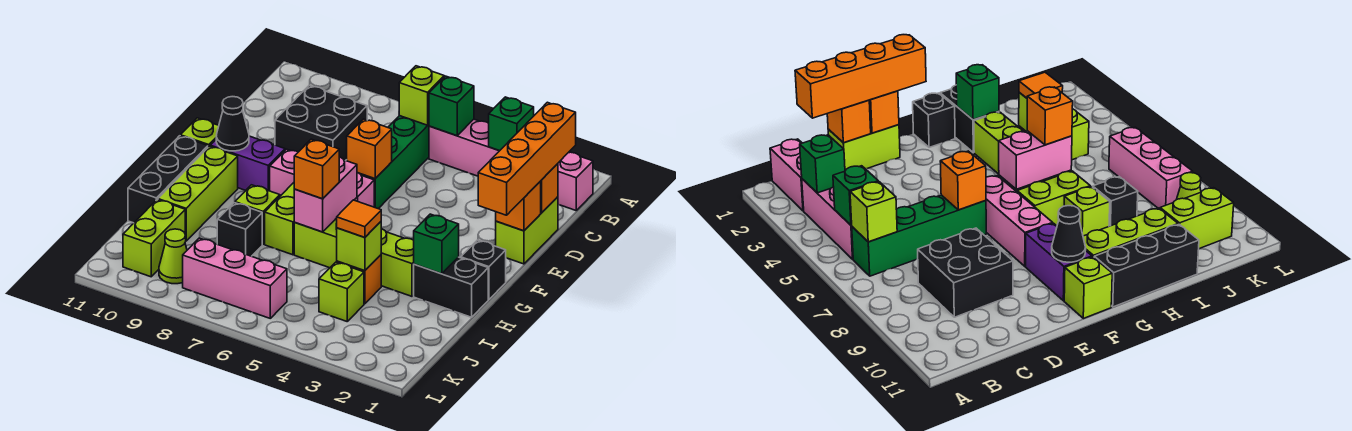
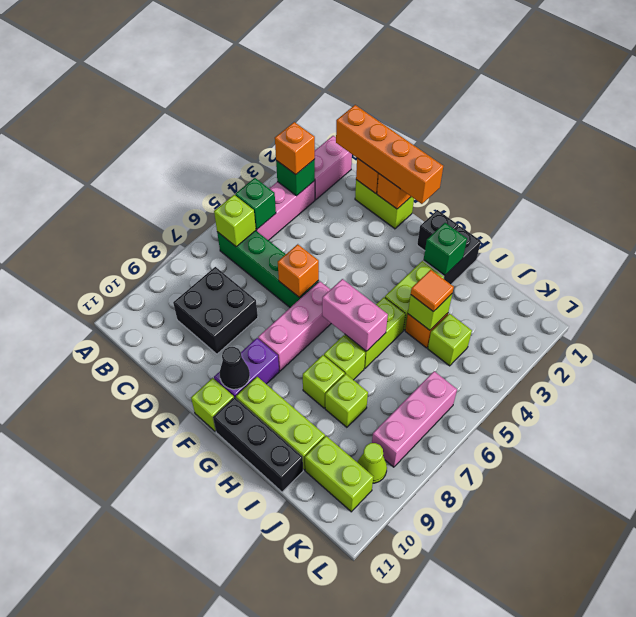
lime 1x2 brick [265,183,295,255] -> lime 1x1 brick [324,335,365,380]
orange 1x1 brick [294,139,339,199] -> orange 1x1 brick moved to [275,122,315,175]
black 1x1 brick [217,203,262,256] -> lime 1x1 brick [325,374,368,427]

